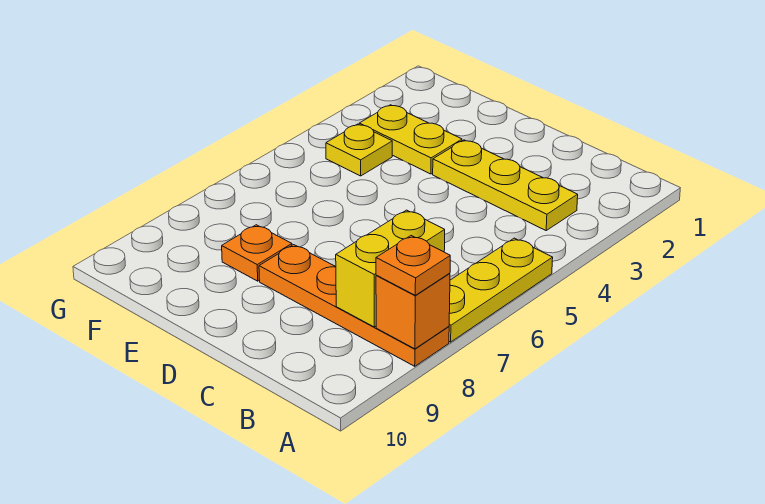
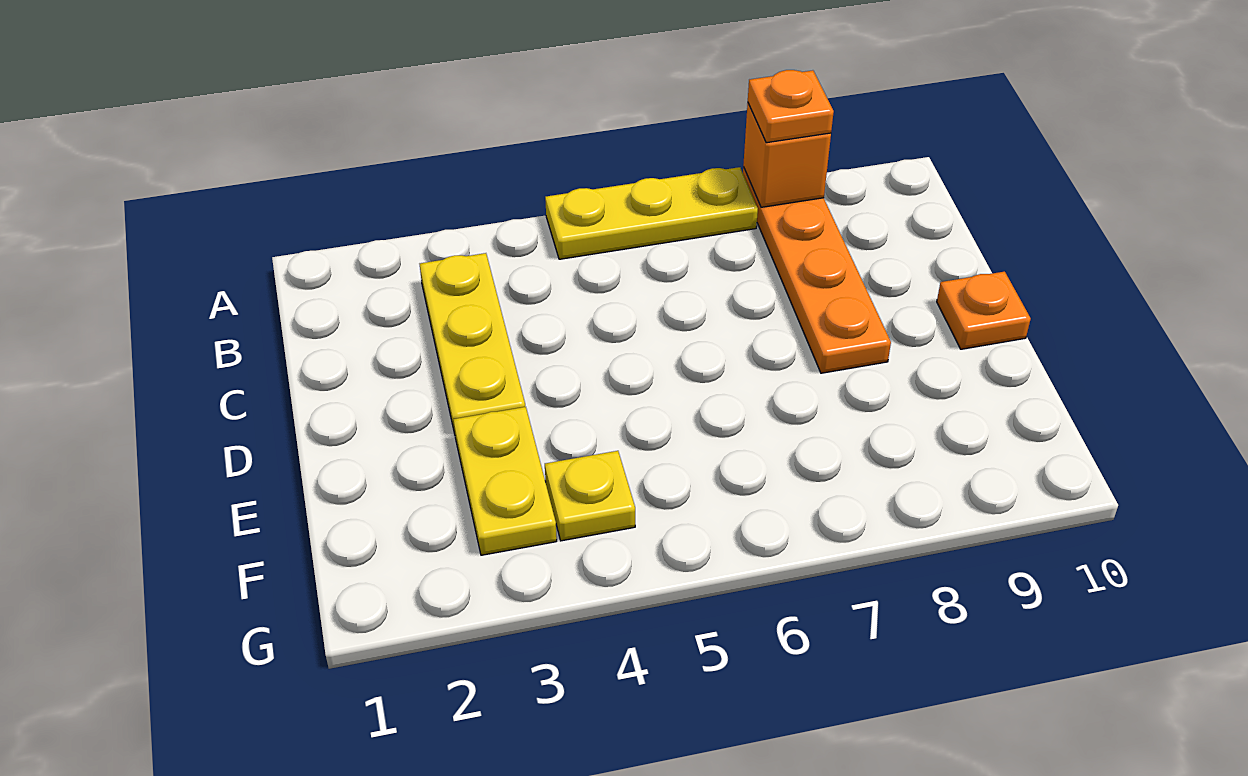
yellow 1x2 brick [336,210,445,327] -> none
orange 1x1 plate [222,225,292,281] -> orange 1x1 plate moved to [937,272,1031,349]

